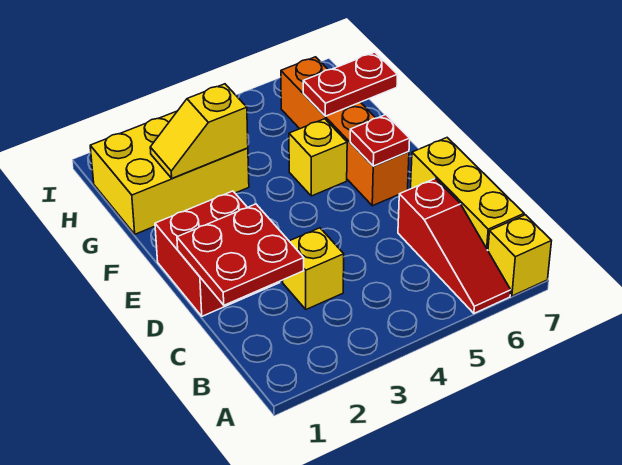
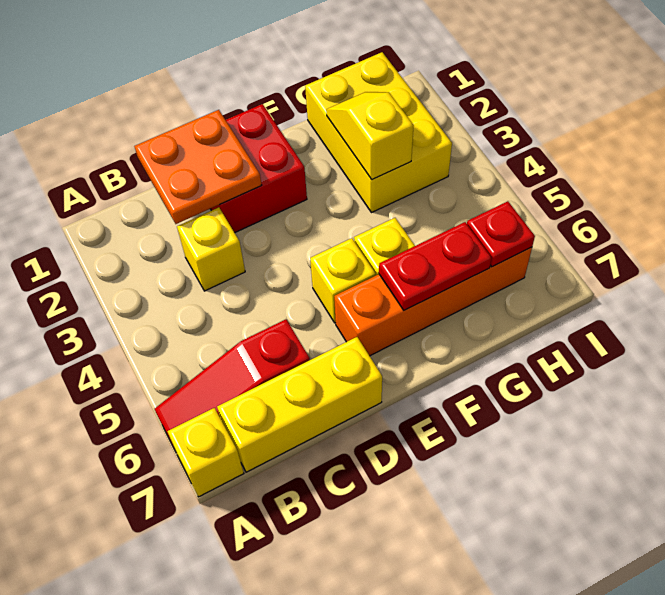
red 2x2 plate [177,204,304,305] -> orange 2x2 plate [134,110,262,224]
none -> yellow 1x1 brick [310,238,376,323]
red 1x1 plate [350,115,410,166] -> red 1x1 plate moved to [467,201,535,267]
red 1x2 plate [303,52,398,116] -> red 1x2 plate turned to [379,222,491,310]

